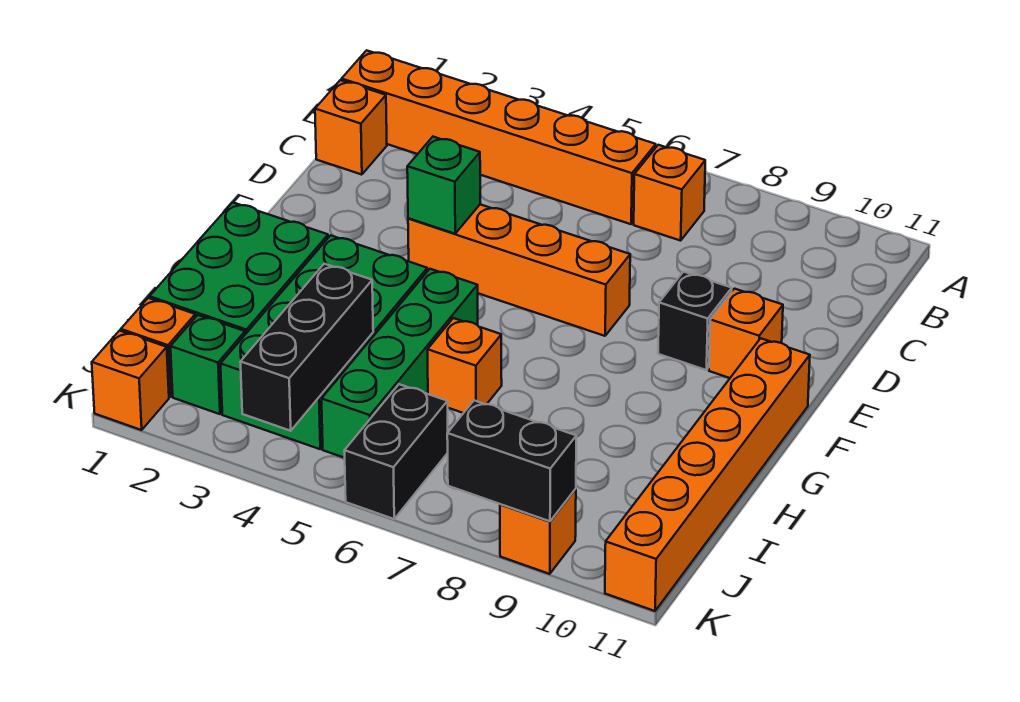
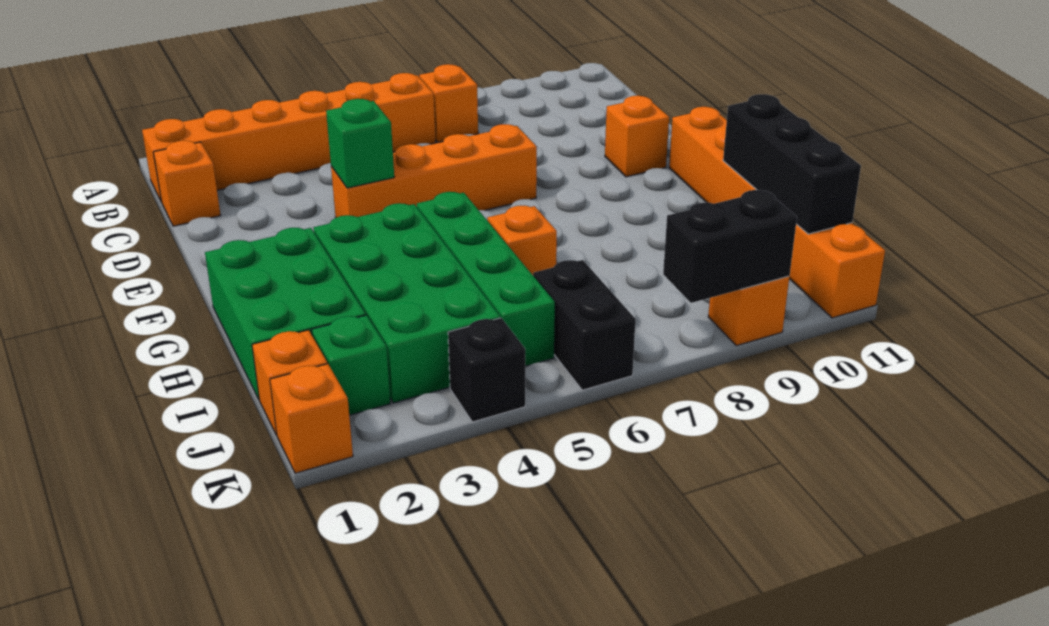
black 1x1 brick [658,272,732,370] -> black 1x1 brick moved to [448,318,525,422]
black 1x3 brick [241,264,373,431] -> black 1x3 brick moved to [723,94,861,234]

